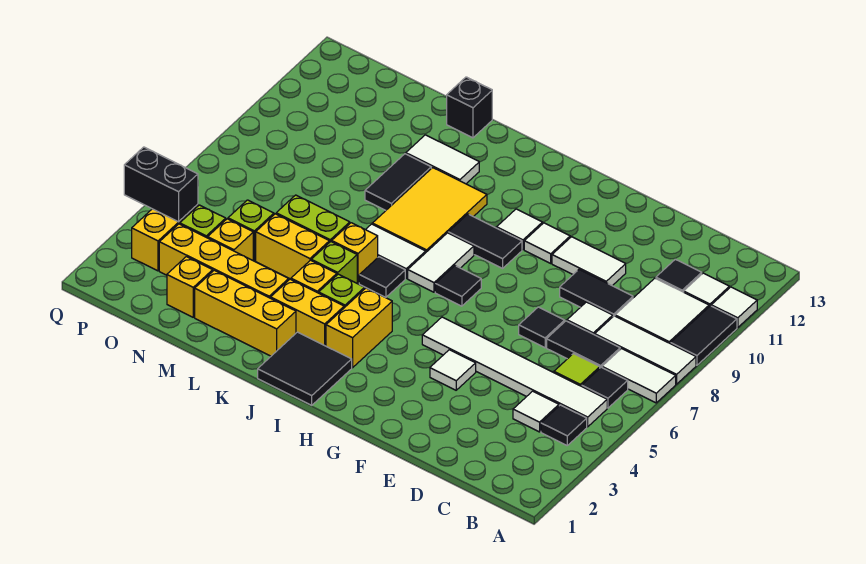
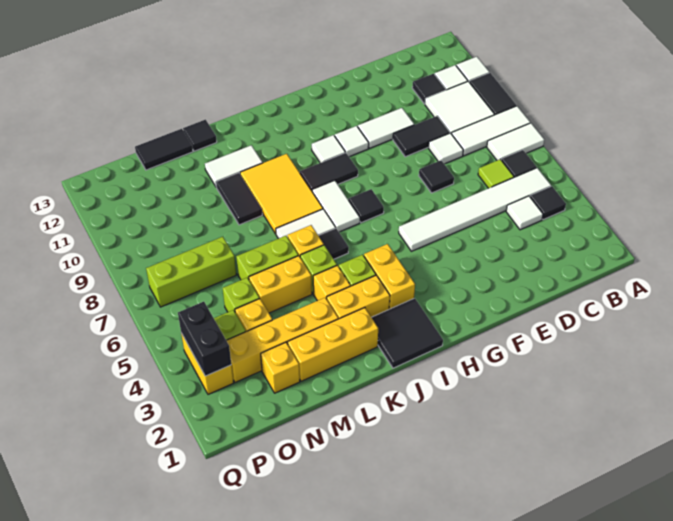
black 1x2 tile [547,321,620,368] -> black 1x2 tile moved to [135,129,193,170]
white 1x1 tile [430,350,476,390] -> none
black 1x1 brick [447,77,492,138] -> black 1x1 tile [183,120,217,151]
none -> lime 1x3 brick [146,237,236,307]
black 1x2 brick [124,147,198,222] -> black 1x2 brick turned to [178,302,231,376]

